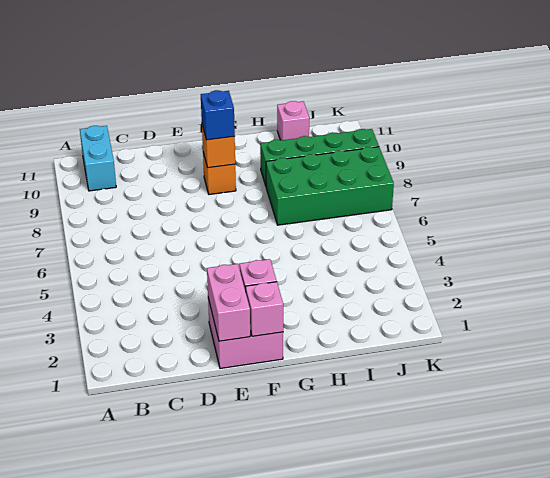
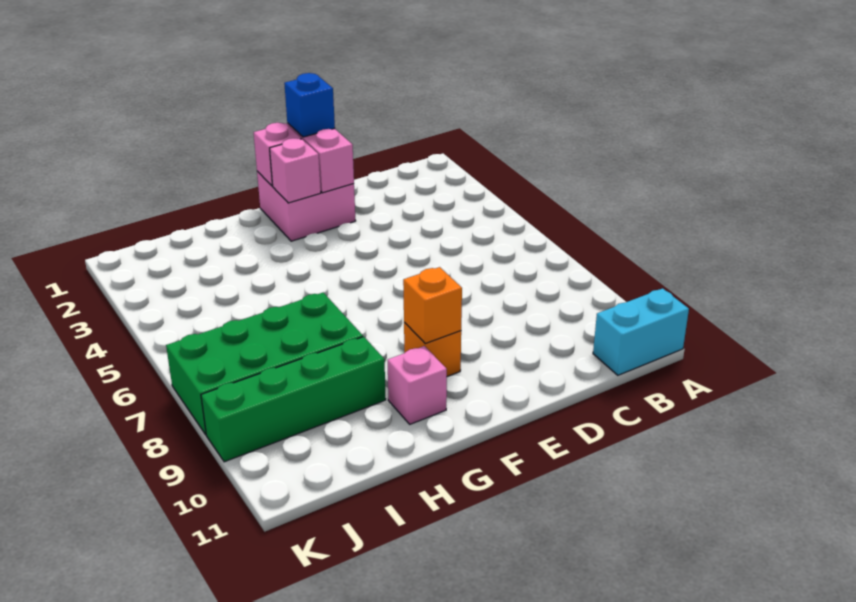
cyan 1x2 brick [80,126,116,191] -> cyan 1x2 brick turned to [593,288,689,375]
blue 1x1 brick [201,90,235,140] -> blue 1x1 brick moved to [284,73,335,137]
pink 1x1 brick [277,101,309,140] -> pink 1x1 brick moved to [388,346,447,424]

